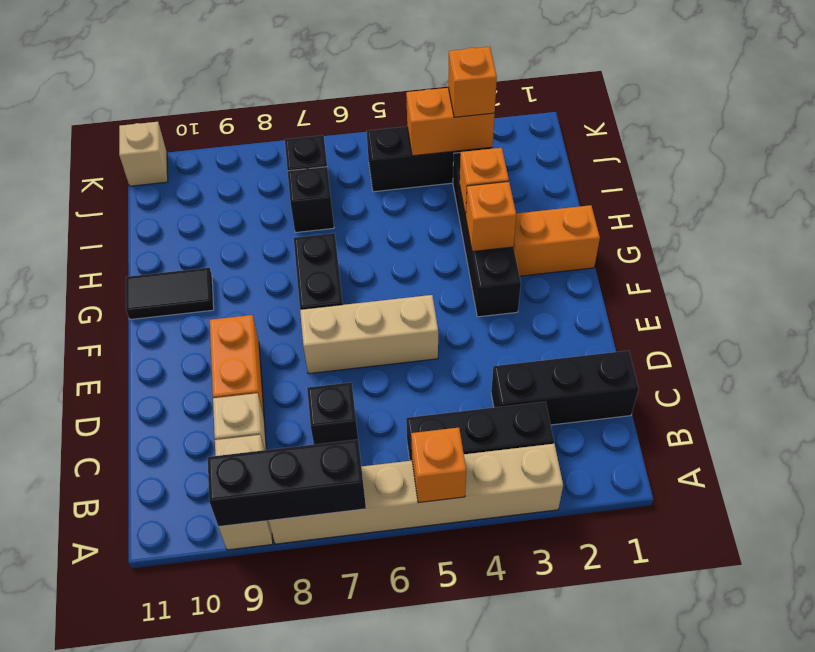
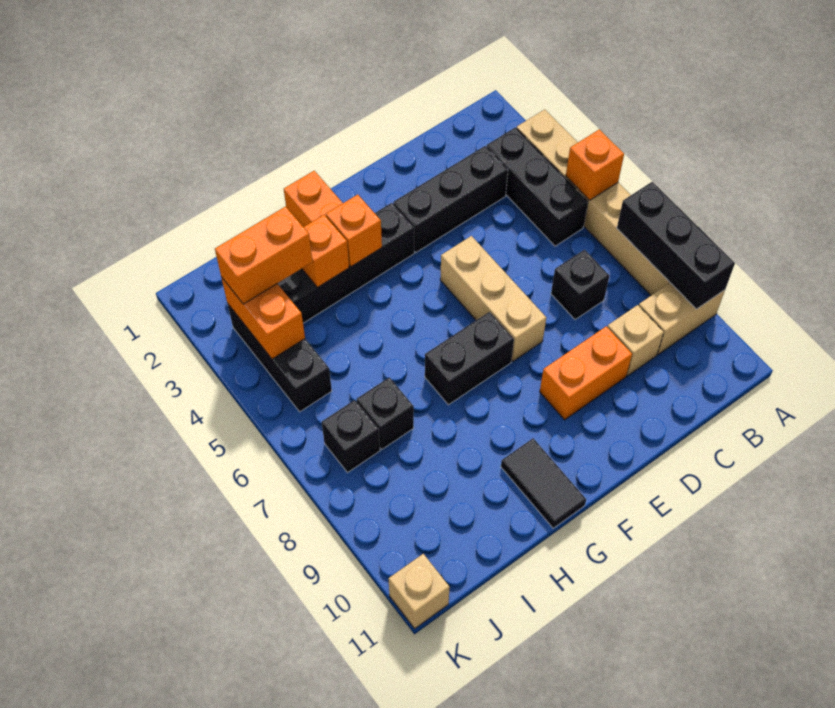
black 1x3 brick [491,351,639,425] -> black 1x3 brick turned to [393,146,508,252]
orange 1x1 brick [448,47,497,117] -> orange 1x2 brick [215,206,312,304]

